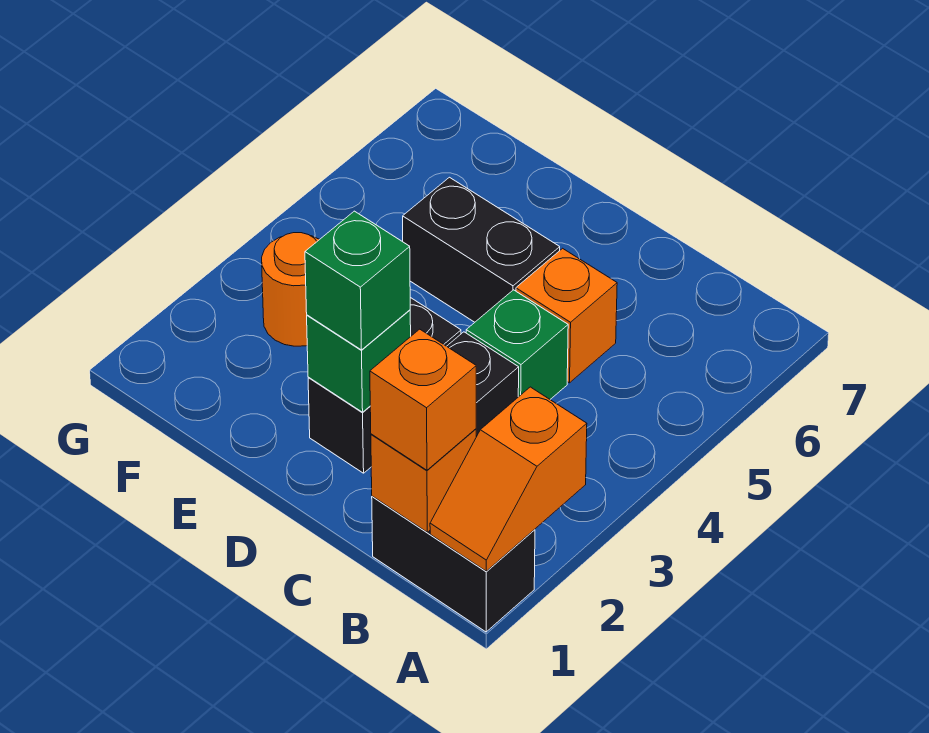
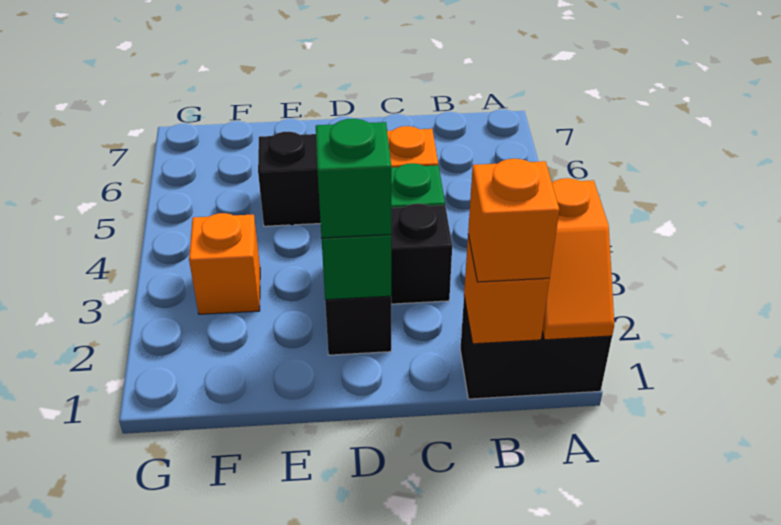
orange 1x1 round brick [262,233,320,346] -> orange 1x1 brick [189,213,260,314]

